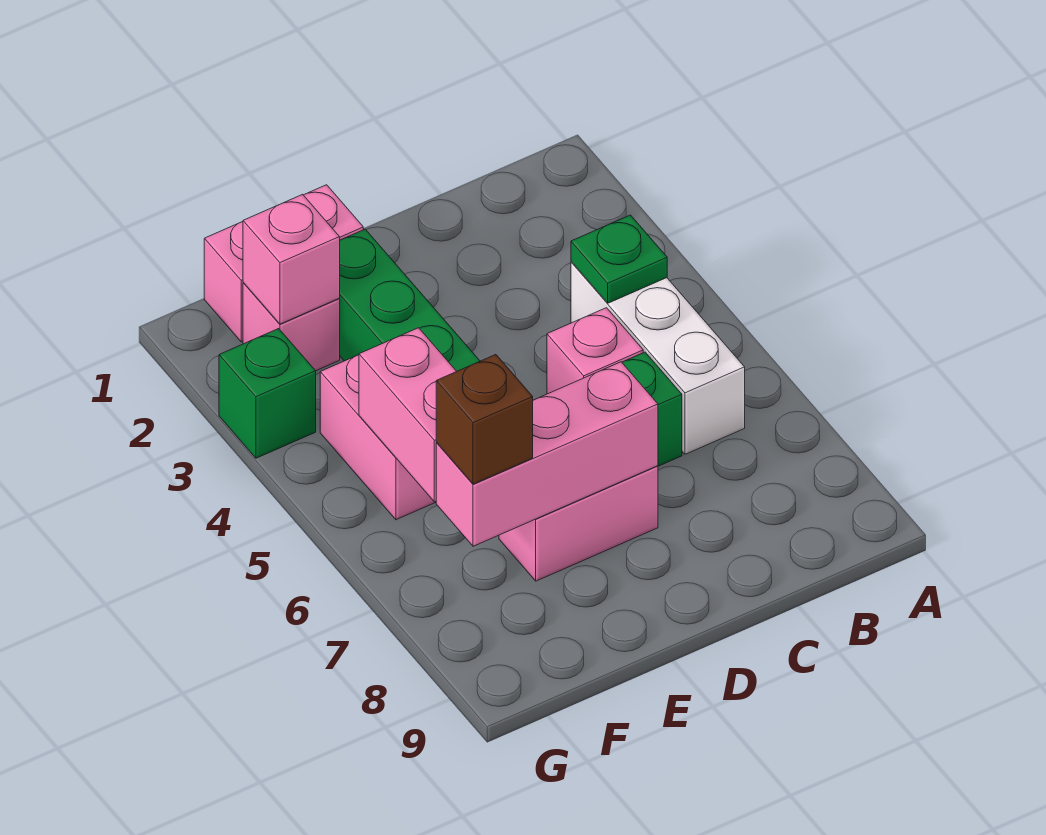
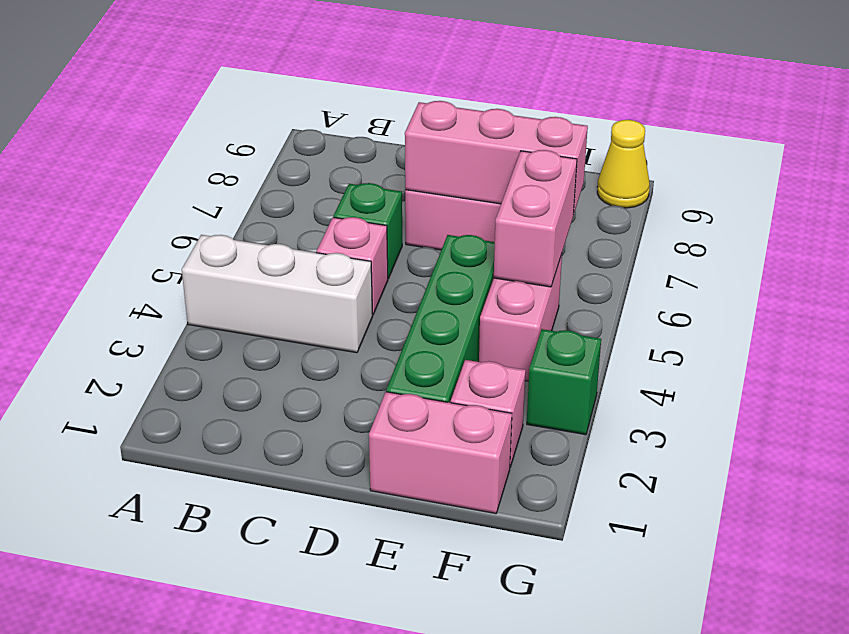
white 1x3 brick [571,262,745,454] -> white 1x3 brick turned to [182,235,373,353]
green 1x1 plate [571,215,667,303] -> none
pink 1x1 brick [243,194,340,324] -> none
brown 1x1 brick [436,355,533,484] -> none
none -> yellow 1x1 cone [597,120,650,208]

